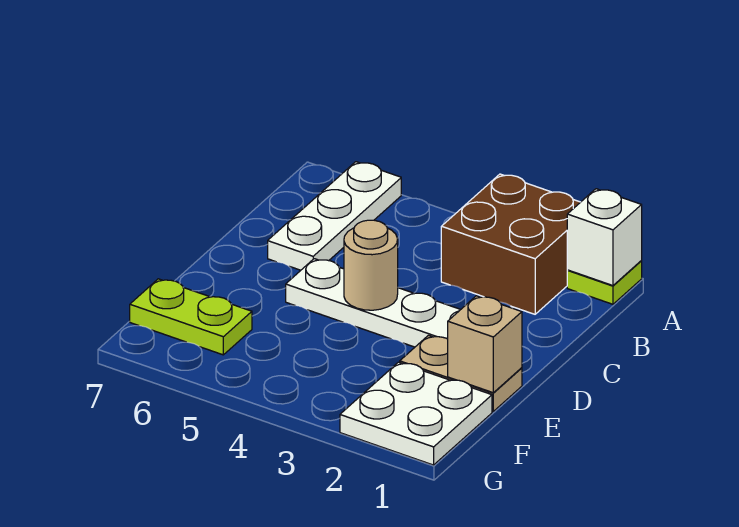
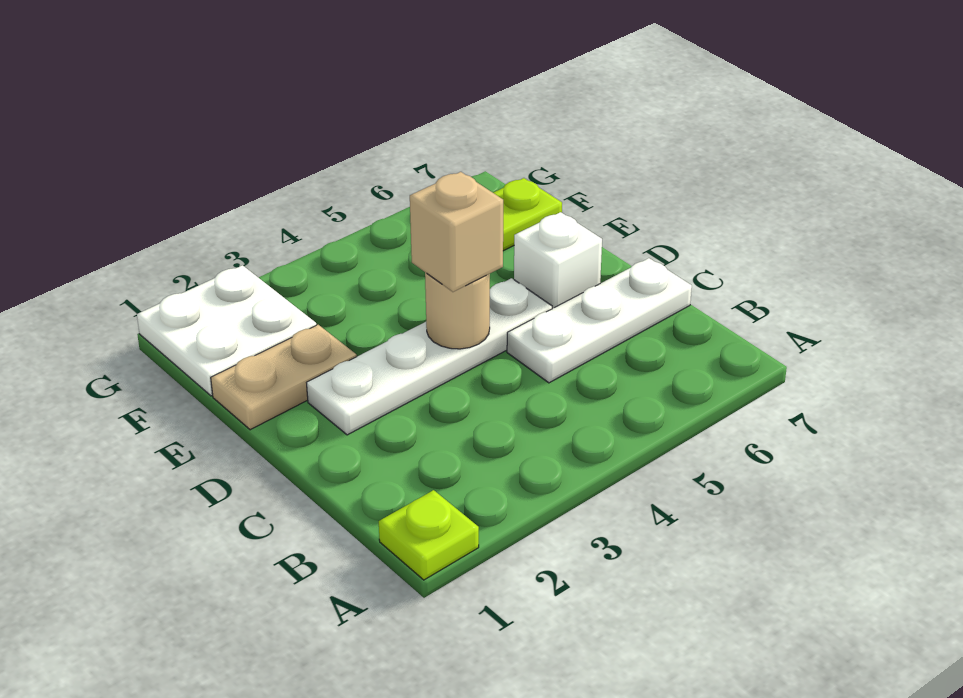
white 1x1 brick [567,189,642,286] -> white 1x1 brick moved to [514,212,602,309]
brown 2x2 brick [441,174,580,314] -> none
white 1x3 plate [268,162,401,270] -> white 1x3 plate turned to [507,258,692,383]
tan 1x1 brick [448,296,522,393] -> tan 1x1 brick moved to [410,172,503,292]

